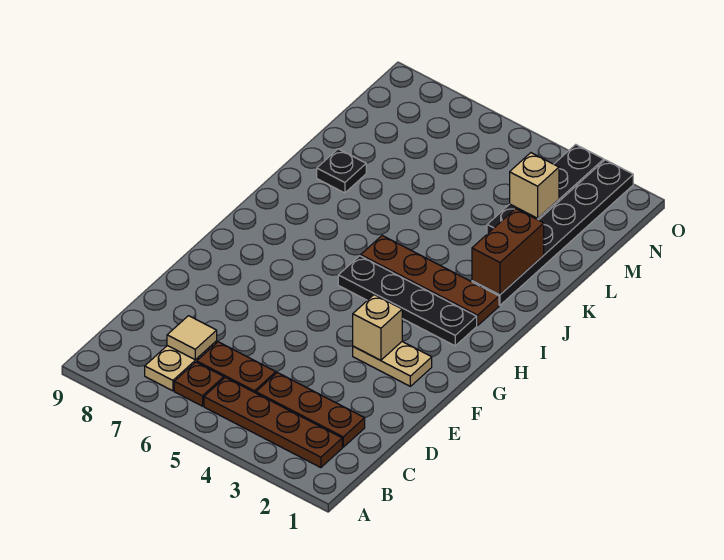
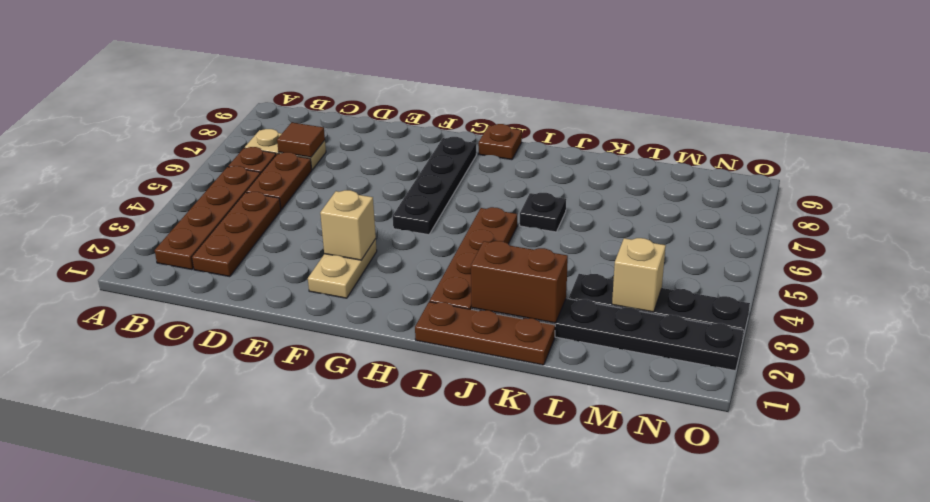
tan 1x1 tile [167,316,217,360] -> brown 1x1 tile [277,122,325,157]
black 1x4 plate [338,256,477,346] -> black 1x4 plate moved to [393,137,476,235]
none -> brown 1x1 plate [478,124,522,160]
none -> brown 1x3 plate [415,302,555,365]
black 1x1 plate [317,149,366,193] -> black 1x1 plate moved to [520,193,566,232]

